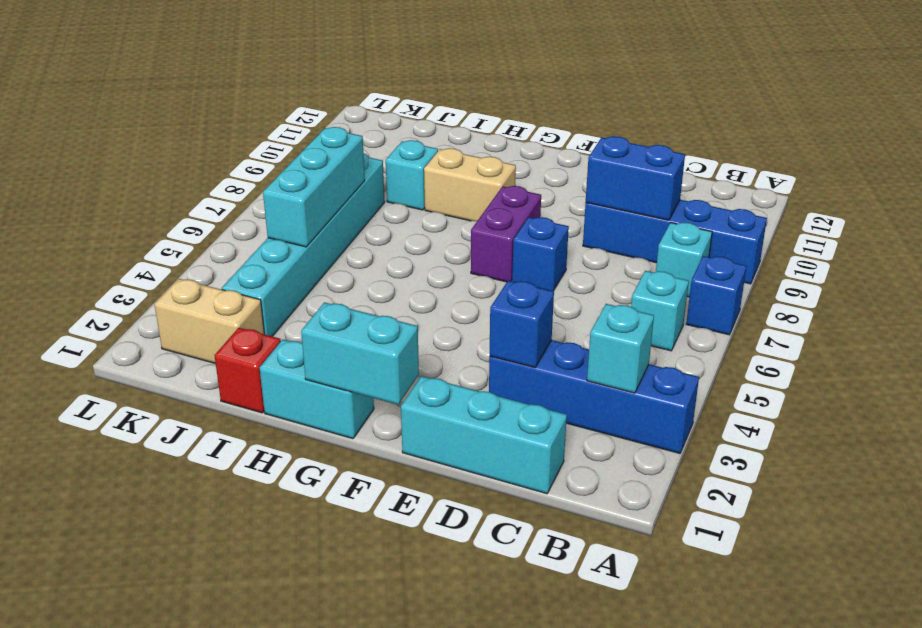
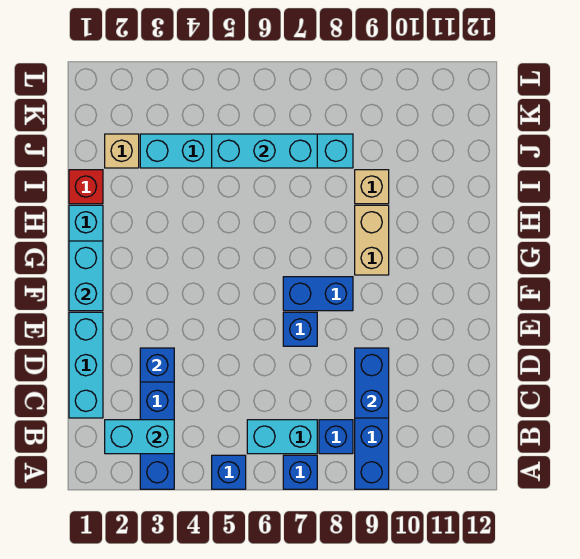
none -> blue 1x1 brick [212,455,246,489]
cyan 1x1 brick [587,304,654,393] -> cyan 1x2 brick [105,420,174,454]
cyan 1x1 brick [631,271,689,351] -> cyan 1x2 brick [247,420,317,454]
cyan 1x1 brick [656,223,712,297] -> blue 1x1 brick [319,420,353,454]
purple 1x2 brick [471,186,541,282] -> blue 1x2 brick [283,277,353,311]
cyan 1x1 brick [386,140,438,210] -> tan 1x1 brick [355,170,389,204]
tan 1x2 brick [155,279,264,364] -> tan 1x1 brick [105,134,139,168]

